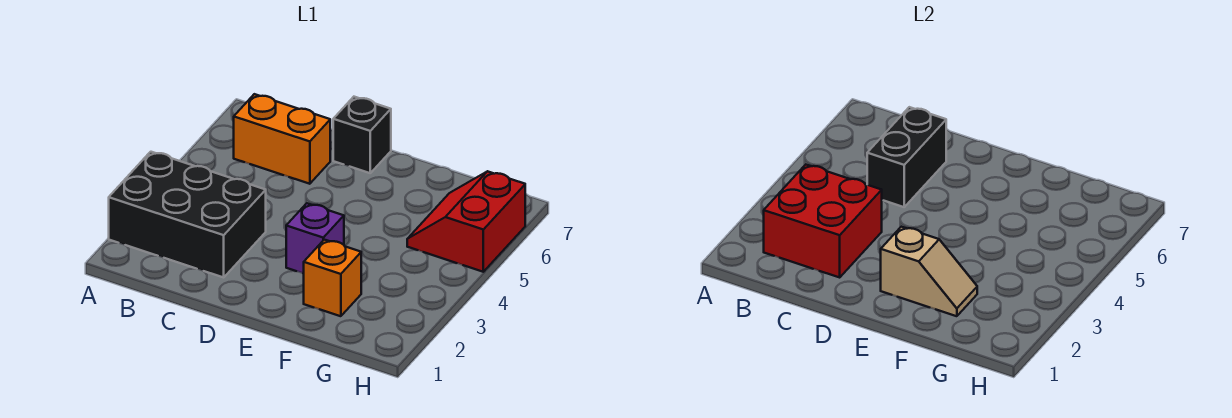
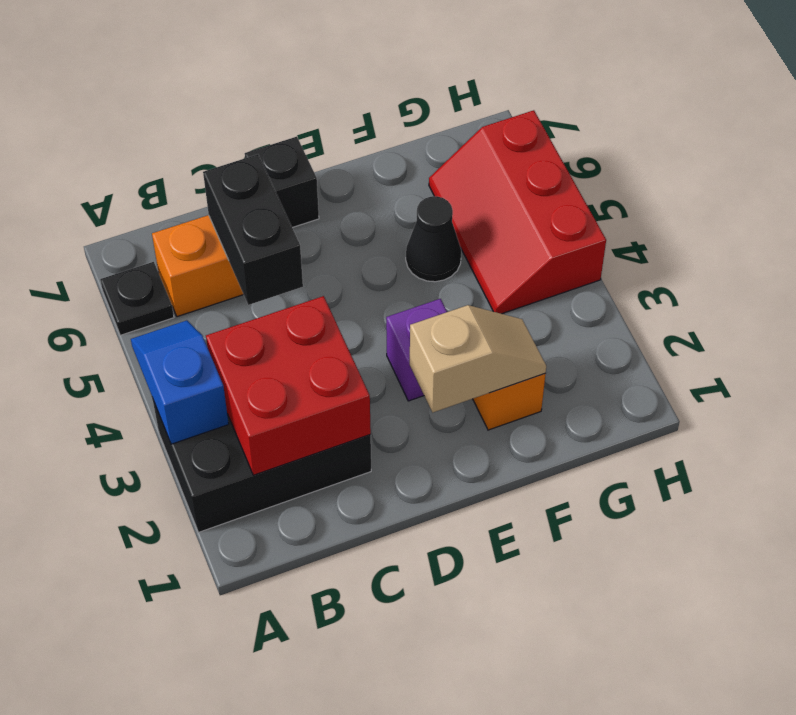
none -> blue 1x2 slope [131,320,229,444]
none -> black 1x1 plate [100,262,174,335]
none -> black 1x1 cone [406,196,461,282]
red 2x2 slope [407,171,525,272] -> red 2x3 slope [429,110,606,314]

